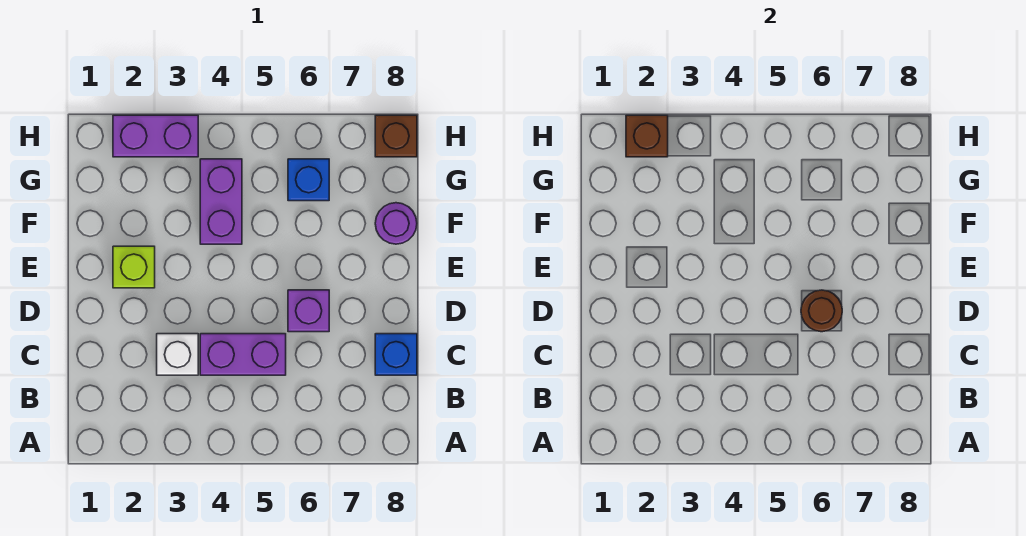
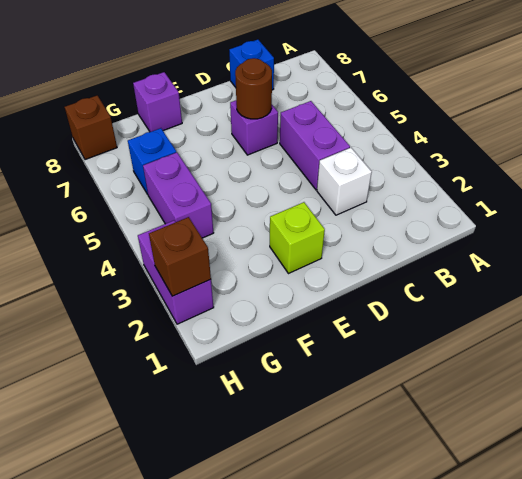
purple 1x2 brick [200,159,242,244] -> purple 1x2 brick turned to [143,152,213,238]
purple 1x1 round brick [375,203,417,244] -> purple 1x1 brick [133,72,182,132]

